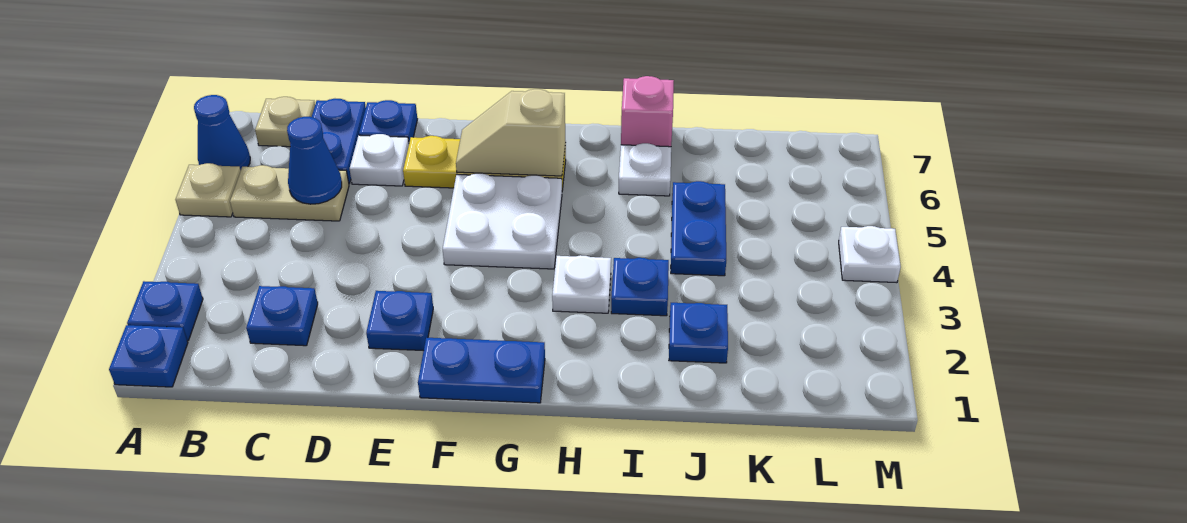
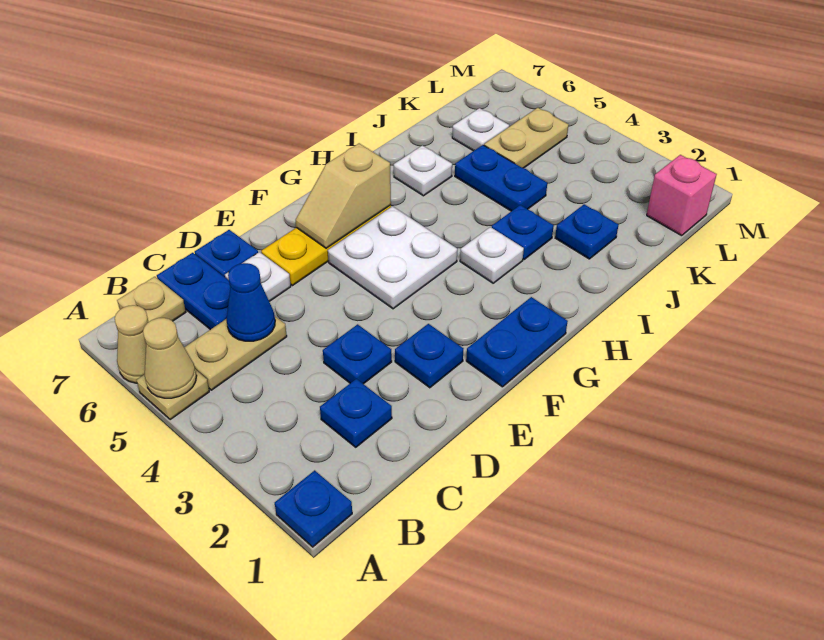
blue 1x1 plate [127,281,203,341] -> blue 1x1 plate moved to [323,324,392,384]
none -> tan 1x1 cone [143,318,197,398]
blue 1x1 cone [194,95,250,170] -> tan 1x1 cone [115,305,148,383]
pink 1x1 brick [621,76,674,147] -> pink 1x1 brick moved to [647,155,717,236]
none -> tan 1x2 plate [484,108,568,168]
white 1x1 plate [839,226,901,283] -> white 1x1 plate moved to [452,108,509,151]

